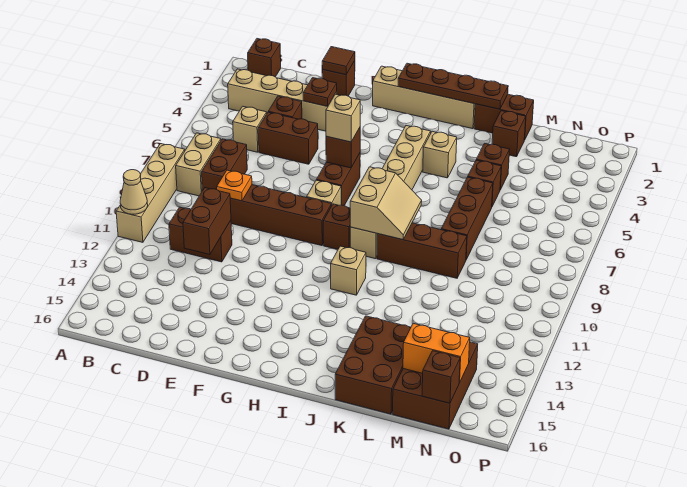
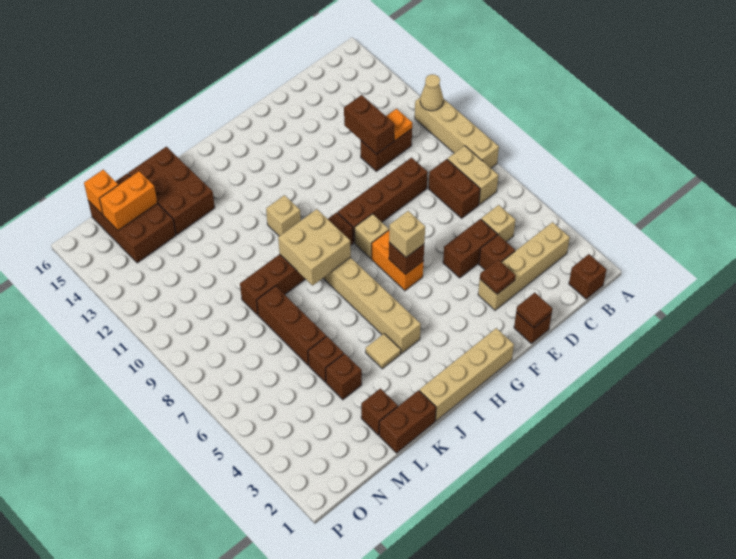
orange 1x1 plate [217,170,252,201] -> orange 1x1 plate moved to [386,109,412,141]
brown 1x2 brick [317,153,360,205] -> orange 1x2 brick [372,230,424,291]
brown 1x4 plate [398,63,508,109] -> none
tan 2x2 slope [350,167,422,240] -> tan 2x2 brick [278,209,351,285]
tan 1x1 brick [423,131,457,178] -> tan 1x1 tile [366,334,401,369]
brown 1x1 brick [422,351,460,403] -> orange 1x1 brick [84,170,118,215]

